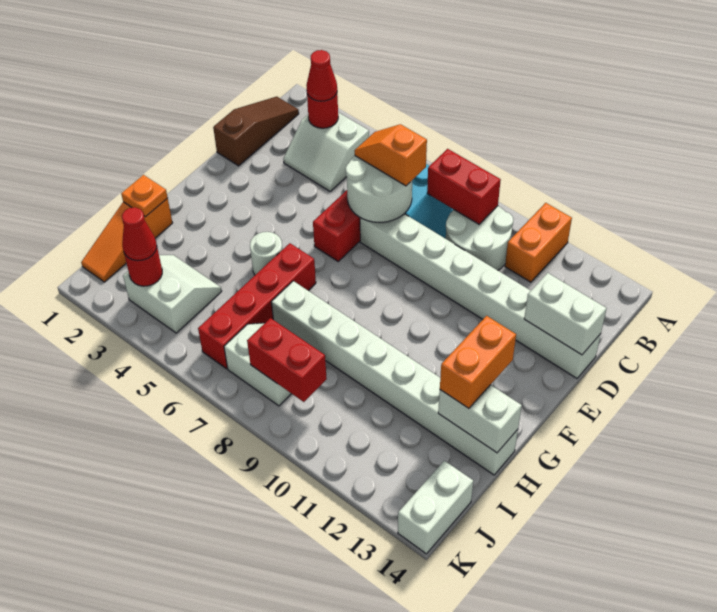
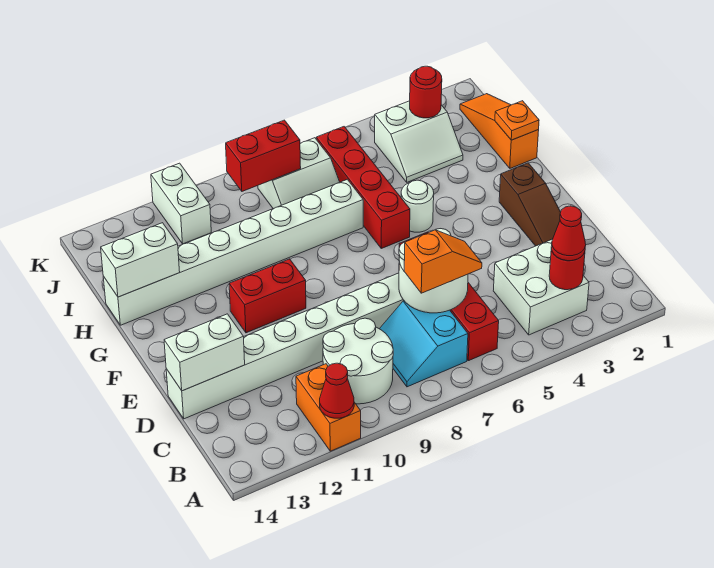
brown 1x3 slope [213,97,299,166] -> brown 1x3 slope moved to [499,163,561,246]
white 2x2 slope [283,112,369,191] -> white 2x2 brick [493,239,589,335]
red 1x2 brick [427,149,501,224] -> red 1x2 brick moved to [229,259,306,333]
orange 1x2 brick [440,316,516,408] -> none
red 1x1 cone [122,207,157,261] -> red 1x1 cone moved to [320,363,354,418]
white 1x2 brick [398,461,473,554] -> white 1x2 brick moved to [151,163,211,244]

